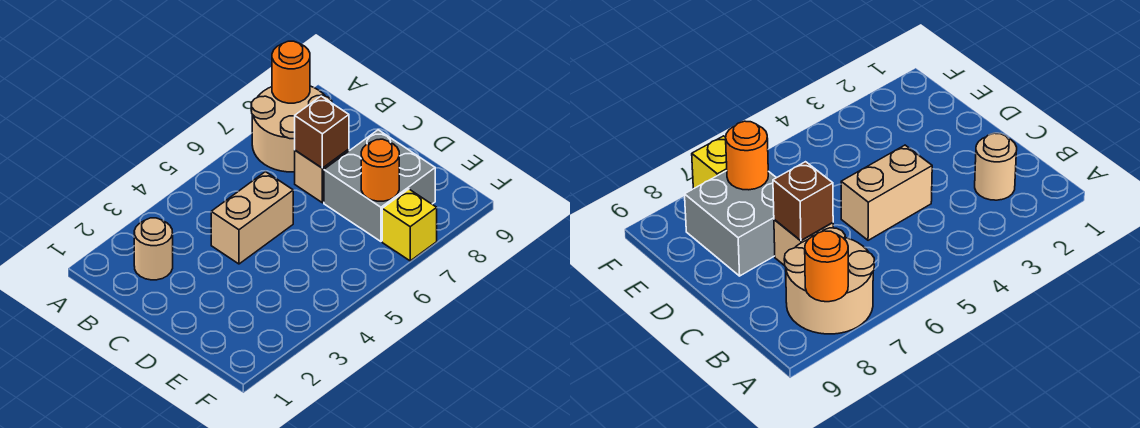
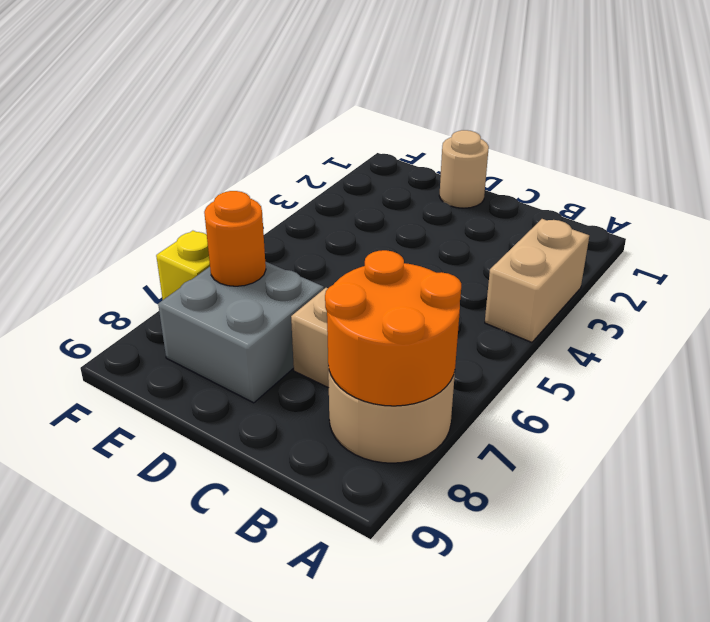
orange 1x1 round brick [272,41,310,103] -> orange 2x2 round brick [325,250,461,406]
tan 1x1 round brick [134,218,173,280] -> tan 1x1 round brick moved to [439,130,489,208]
tan 1x2 brick [211,172,293,264] -> tan 1x2 brick moved to [485,219,589,342]
brown 1x1 brick [295,96,349,168] -> none

